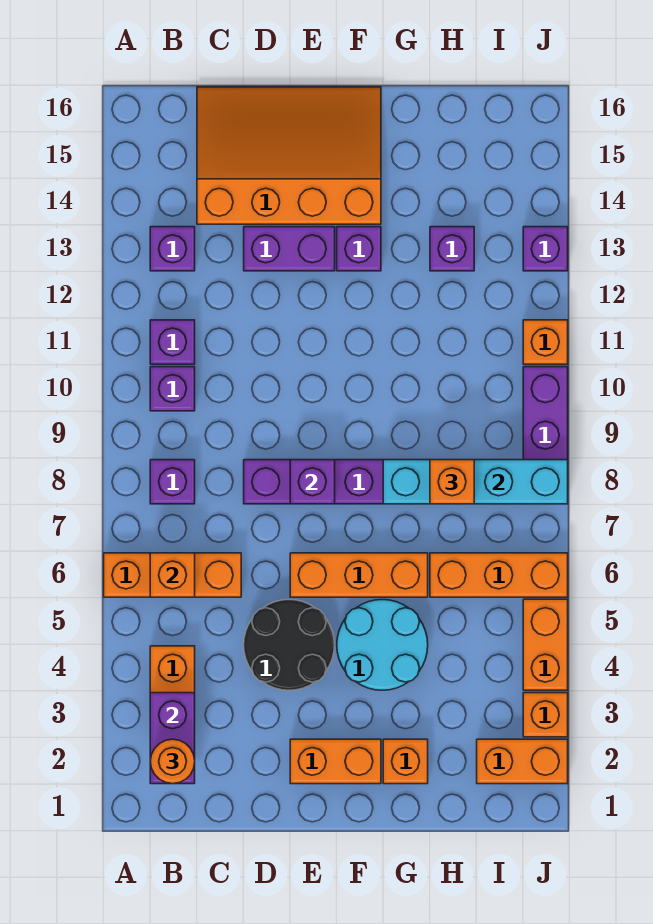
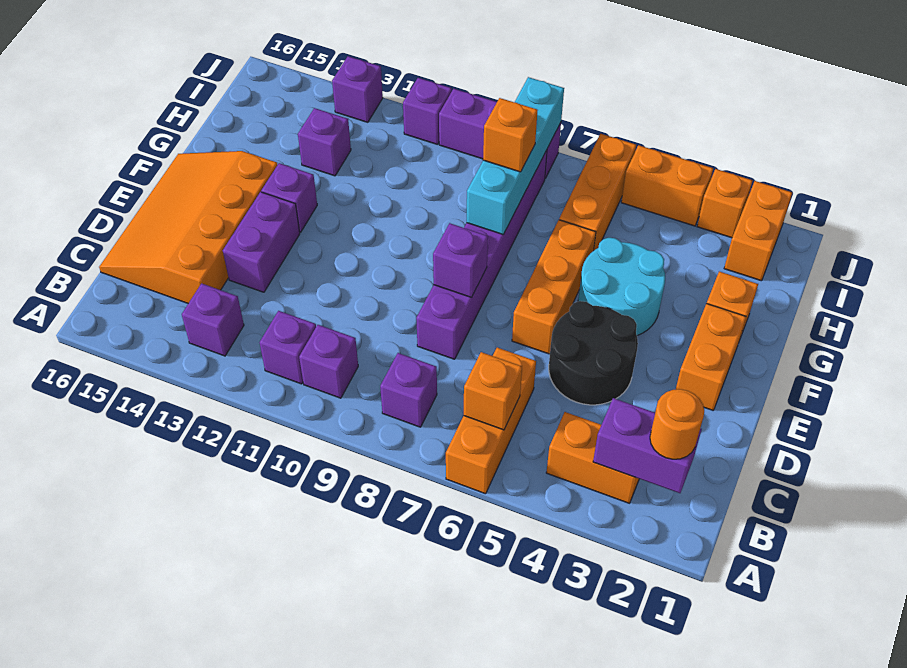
orange 1x1 brick [523,320,568,364] -> purple 1x1 brick [403,78,452,145]

